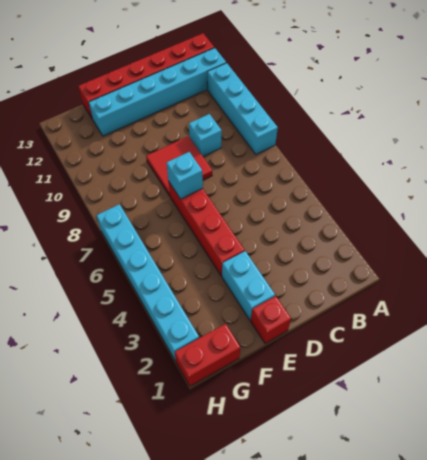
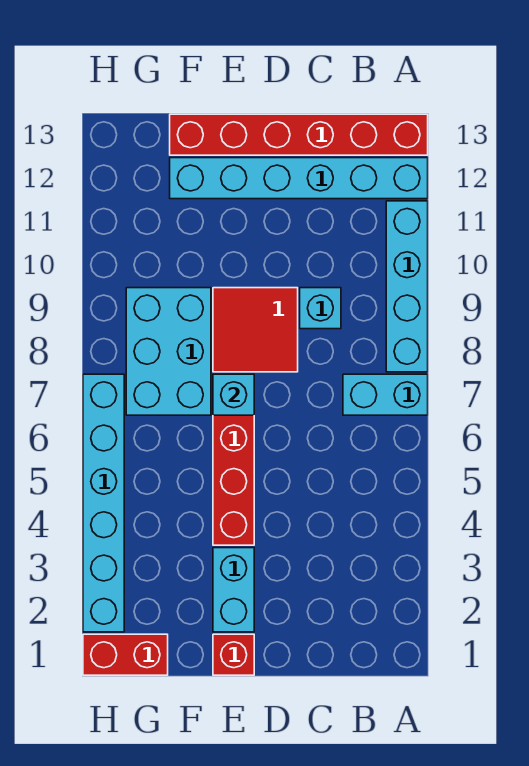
none -> cyan 1x2 brick [343,374,428,415]
none -> cyan 2x3 brick [126,288,211,415]

